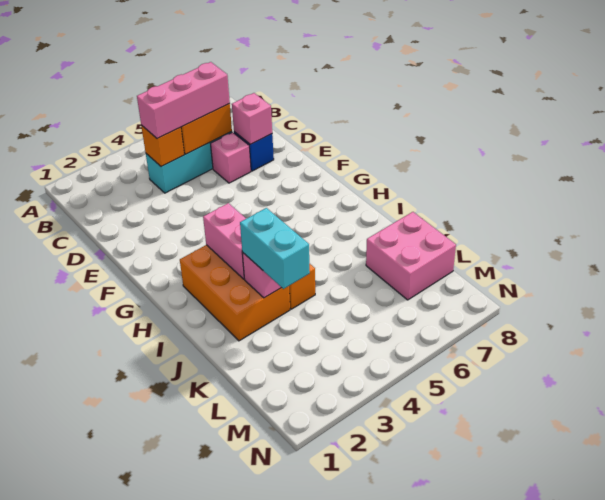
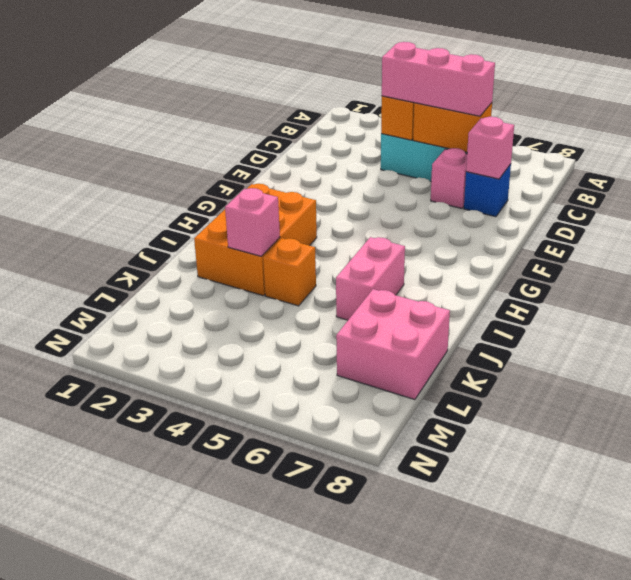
pink 1x2 brick [203,203,246,279] -> pink 1x2 brick moved to [336,237,405,320]
cyan 1x2 brick [240,208,310,289] -> none

